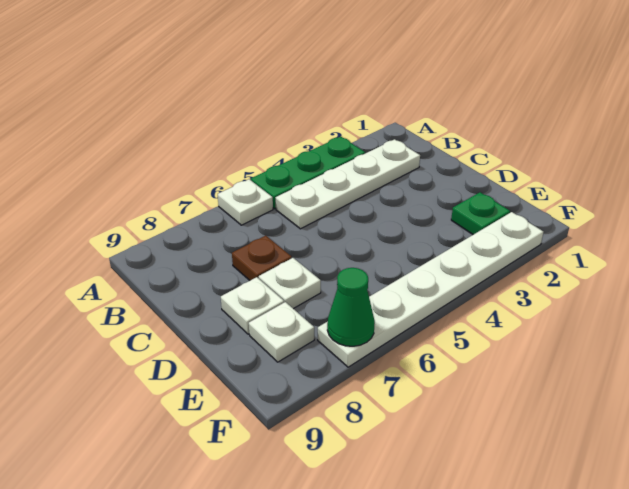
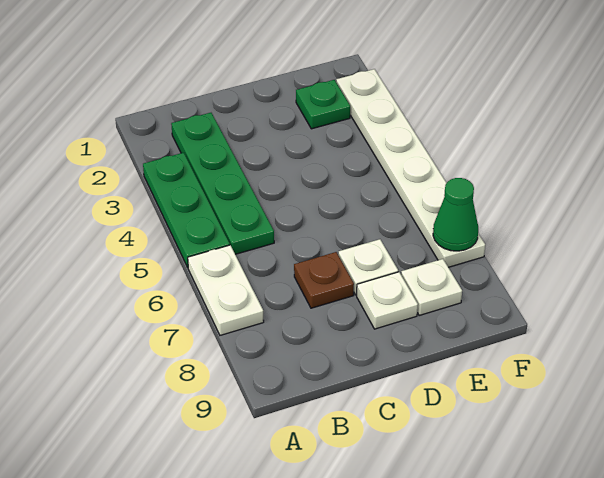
white 1x1 plate [218,179,273,225] -> white 1x2 plate [188,245,264,335]
white 1x4 plate [276,139,420,229] -> green 1x4 plate [171,113,274,254]

